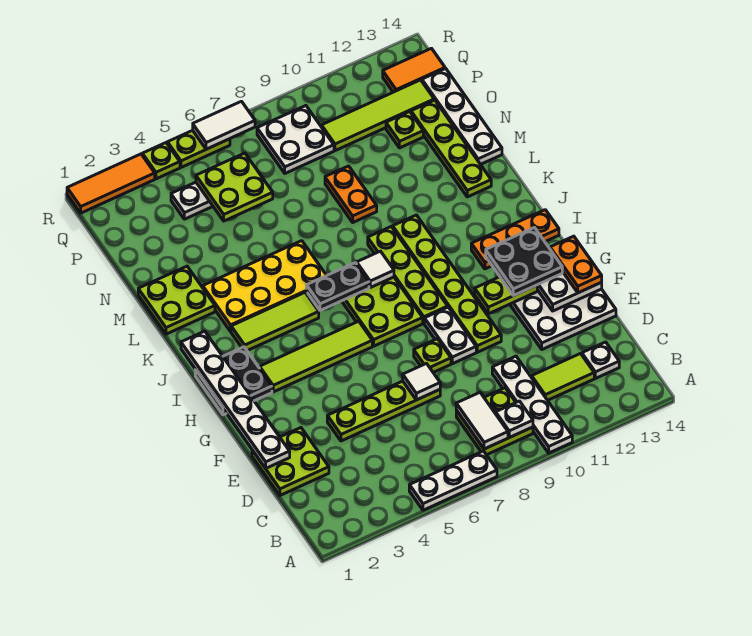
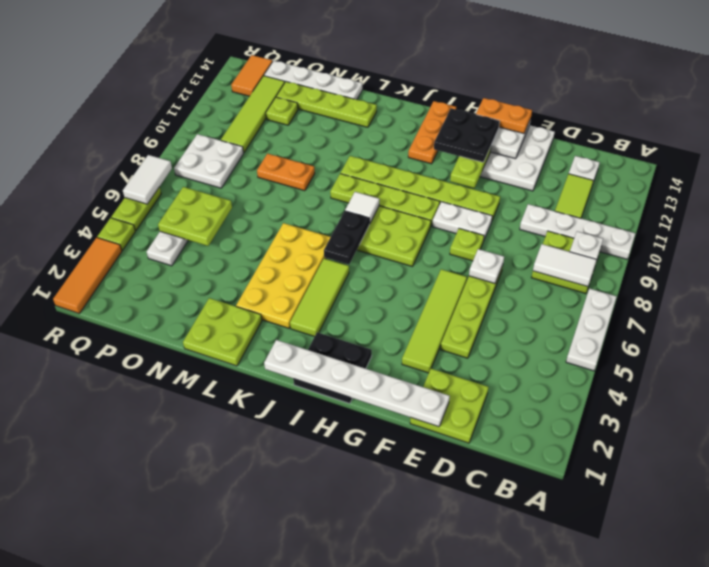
white 1x1 tile [403,364,440,400] -> white 1x1 plate [469,249,504,283]
lime 1x4 tile [260,321,372,392] -> lime 1x4 tile moved to [402,269,467,373]

